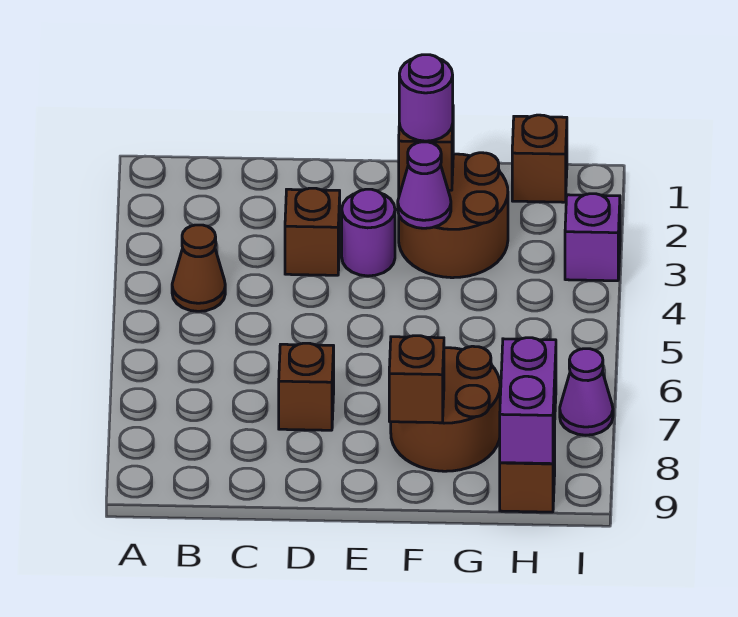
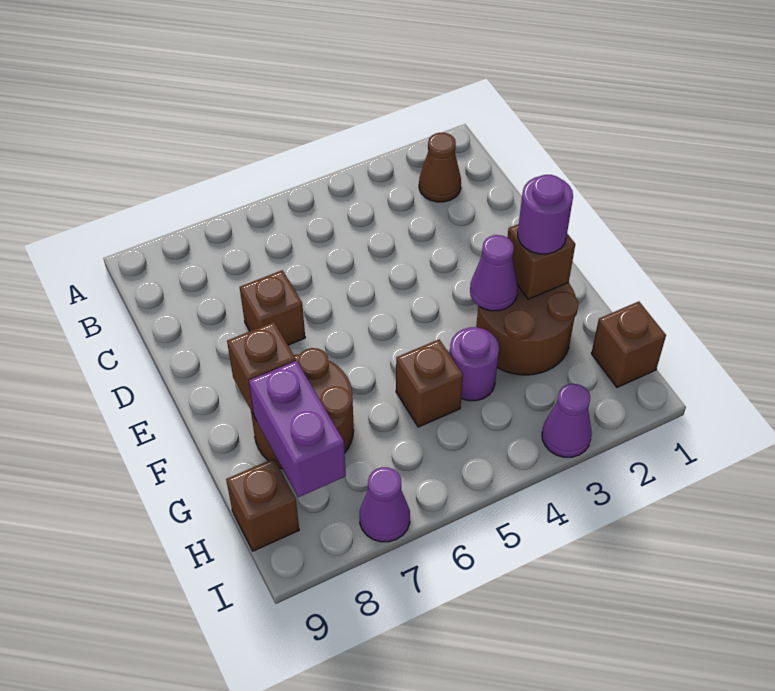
brown 1x1 cone [172,225,225,311] -> brown 1x1 cone moved to [419,133,461,202]
brown 1x1 brick [285,188,340,275] -> brown 1x1 brick moved to [396,339,463,427]
purple 1x1 round brick [342,189,395,276] -> purple 1x1 round brick moved to [450,327,499,401]
purple 1x2 brick [500,338,556,464] -> purple 1x2 brick turned to [249,361,346,497]
purple 1x1 brick [565,194,620,281] -> purple 1x1 cone [542,384,592,457]

